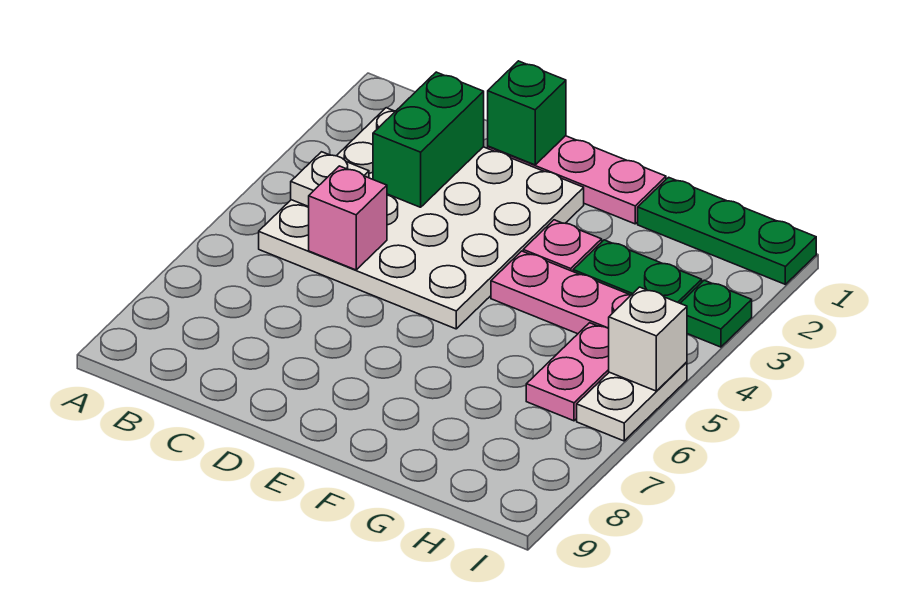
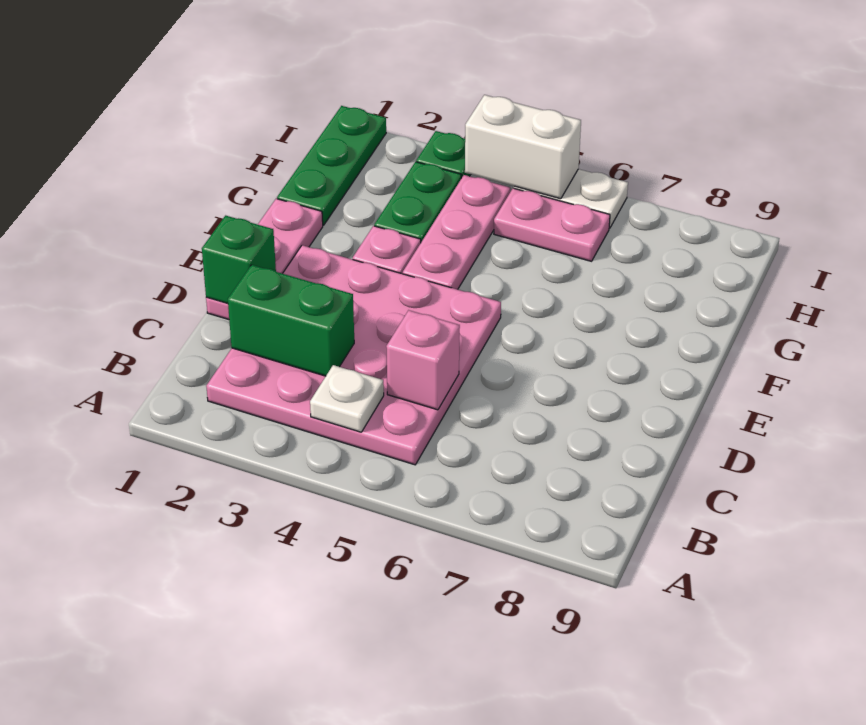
white 4x4 plate [259,108,584,329] -> pink 4x4 plate [206,245,501,465]
white 1x1 brick [609,287,687,391] -> white 1x2 brick [465,95,581,199]

